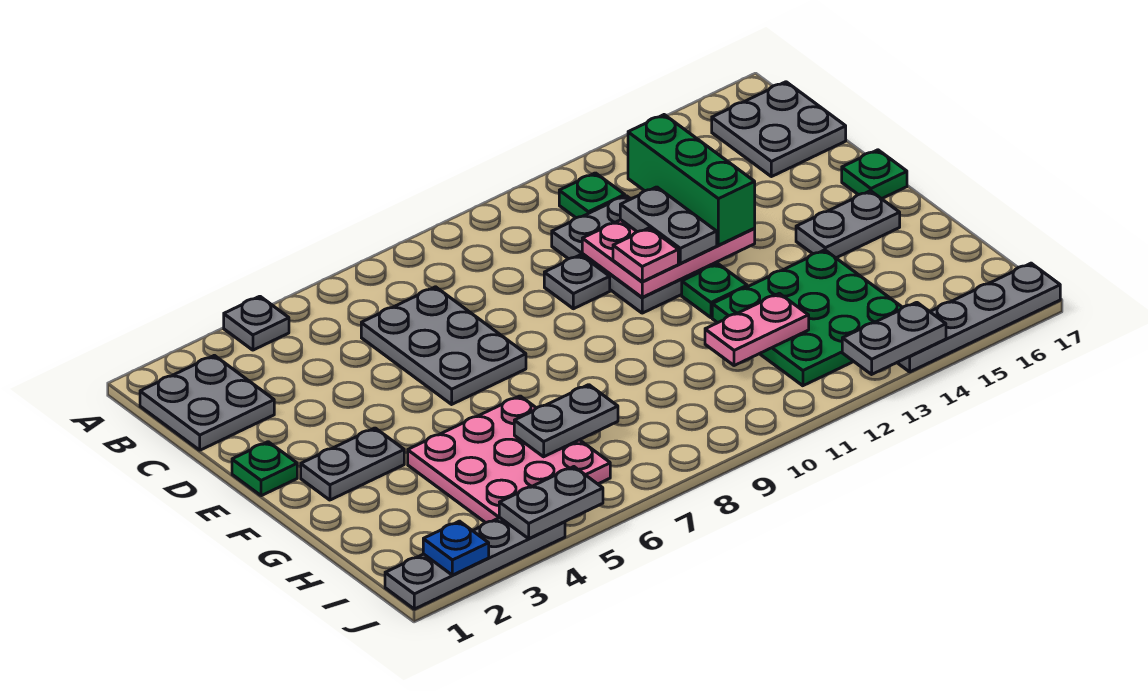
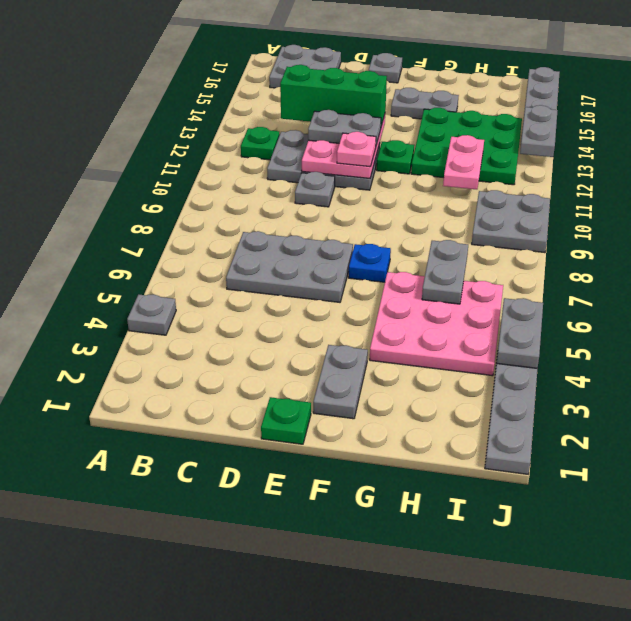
grey 2x2 plate [140,355,274,450] -> grey 2x2 plate moved to [472,190,550,253]
green 1x1 plate [842,150,907,199] -> grey 1x1 plate [369,53,402,83]
grey 1x2 plate [796,191,900,258] -> grey 1x2 plate turned to [391,88,459,119]
blue 1x1 plate [423,521,489,575] -> blue 1x1 plate moved to [349,244,391,282]

